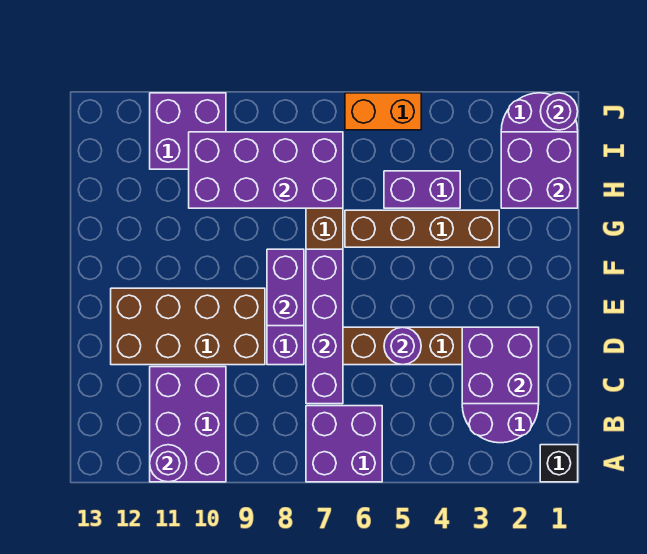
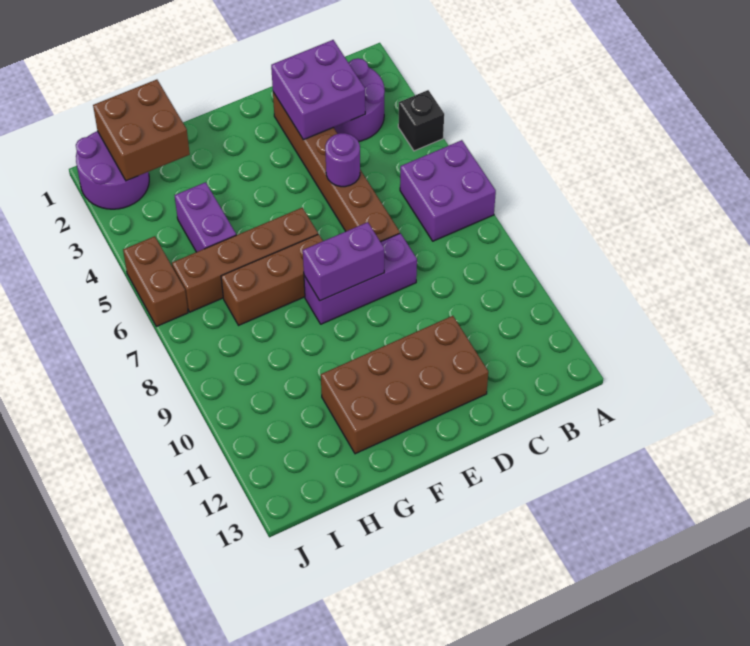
black 1x1 brick [540,445,578,482] -> black 1x1 brick moved to [398,90,444,151]
purple 2x3 brick [150,367,226,482] -> none
purple 1x1 round brick [150,445,187,482] -> none
purple 1x4 brick [306,249,343,404] -> none
brown 2x4 brick [111,288,265,365] -> brown 2x4 brick turned to [321,316,488,454]
brown 1x4 brick [345,210,499,247] -> brown 1x4 brick turned to [172,208,318,312]
purple 2x2 brick [501,132,578,208] -> brown 2x2 brick [93,80,190,181]
purple 2x4 brick [189,132,343,208] -> none
purple 2x2 brick [150,93,226,169] -> none
purple 1x1 round brick [540,93,578,130] -> none
orange 1x2 brick [345,93,421,130] -> brown 1x2 brick [123,236,188,326]

